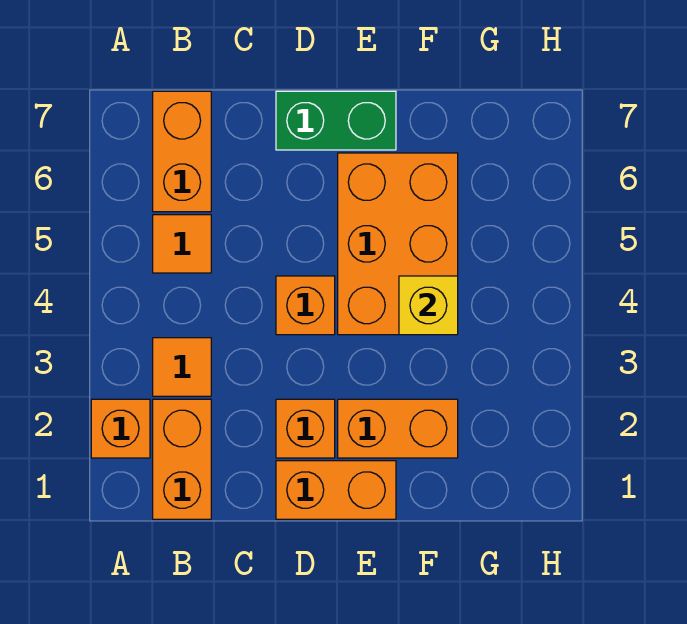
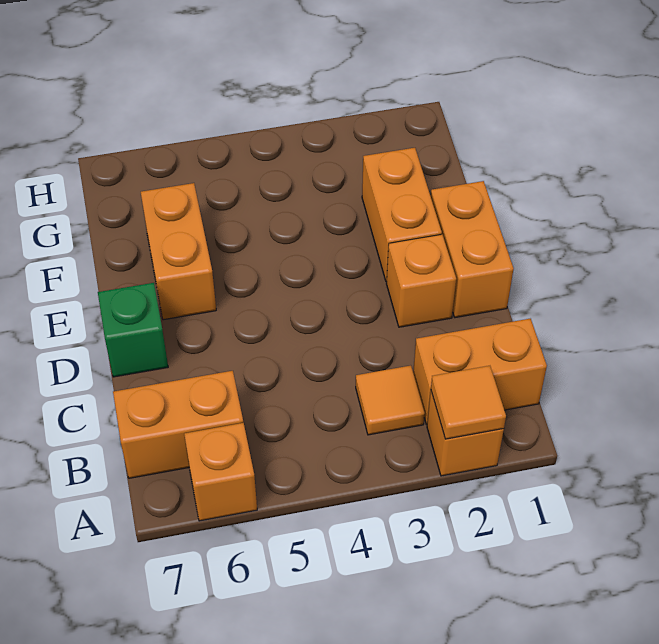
orange 1x1 tile [153,215,211,273] -> orange 1x1 tile moved to [431,366,506,439]
orange 1x1 brick [276,276,335,335] -> orange 1x1 brick moved to [184,423,257,521]
green 1x2 brick [276,91,396,150] -> green 1x1 brick [98,283,168,377]
orange 2x3 brick [338,153,458,335] -> orange 1x2 brick [141,183,216,320]
yellow 1x1 brick [399,276,458,335] -> none

